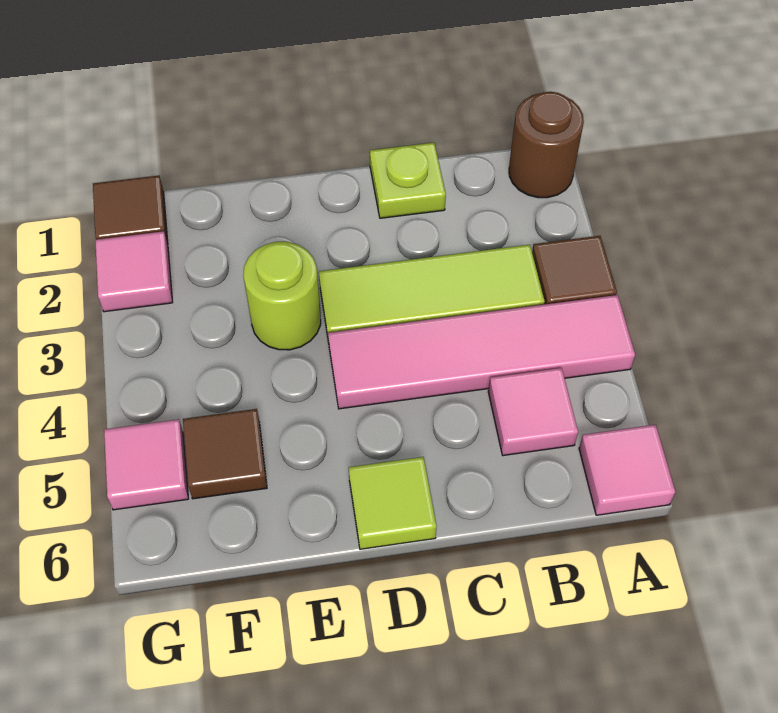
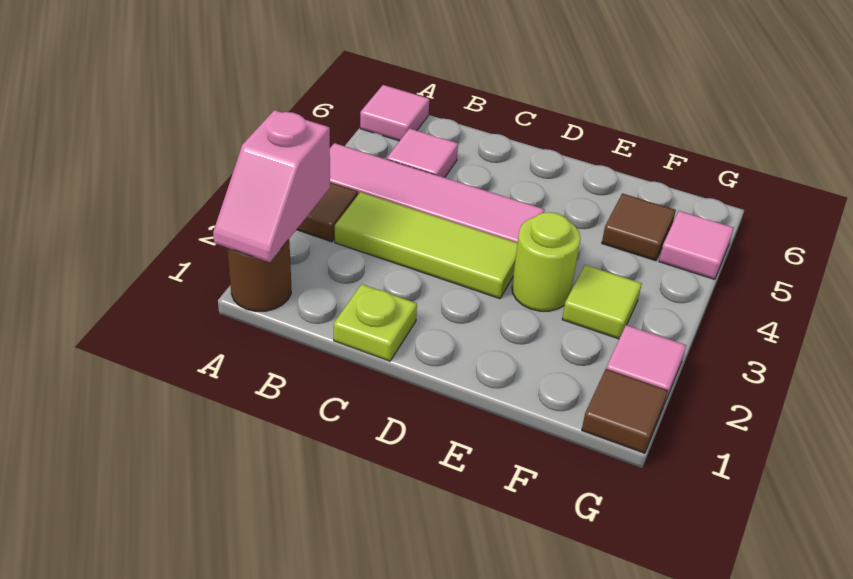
none -> pink 1x2 slope [213,110,330,262]
lime 1x1 tile [349,457,437,549] -> lime 1x1 tile moved to [562,265,642,339]

